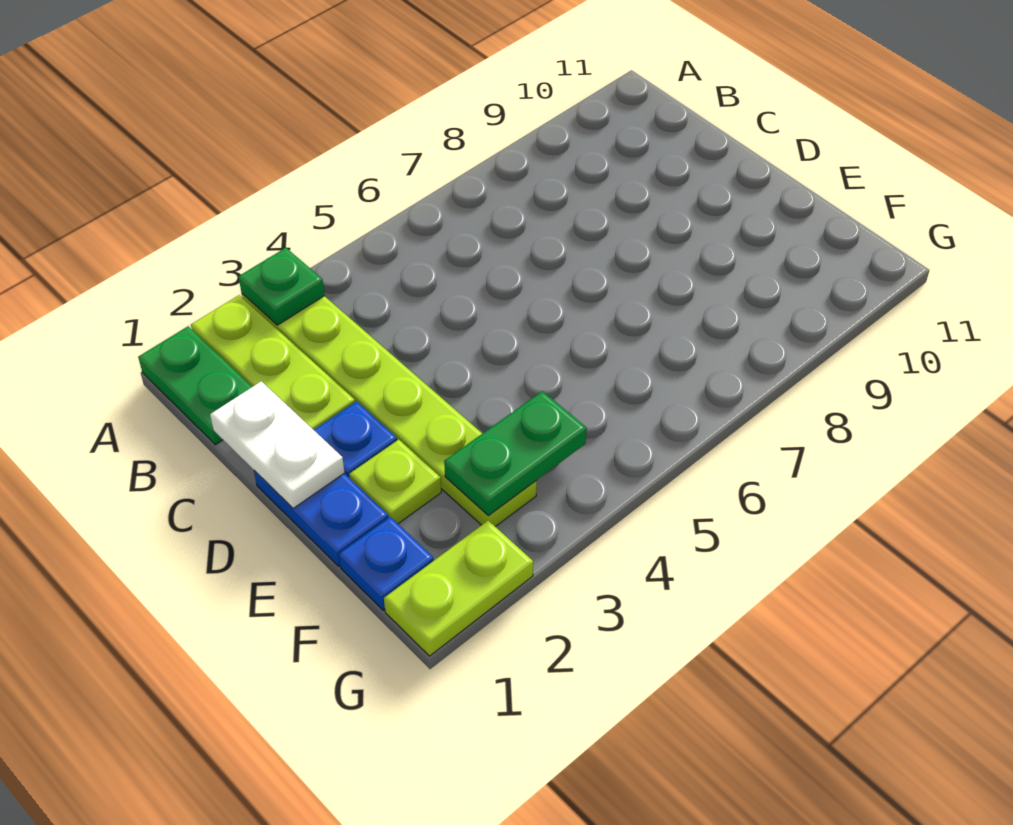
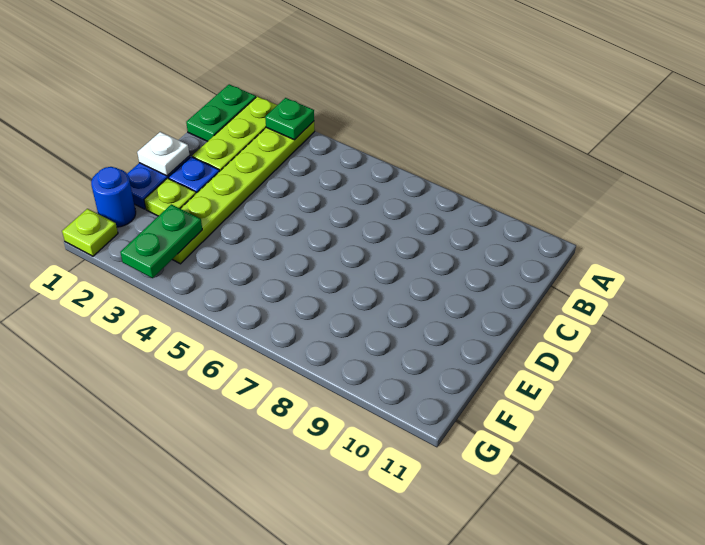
white 1x2 plate [210,381,345,508] -> white 1x1 plate [137,132,190,176]
blue 1x1 plate [339,517,434,610] -> blue 1x1 round brick [91,167,136,227]
green 1x2 plate [444,391,587,516] -> green 1x2 plate turned to [120,204,202,278]
lime 1x2 plate [384,520,533,656] -> lime 1x1 plate [62,209,118,256]

